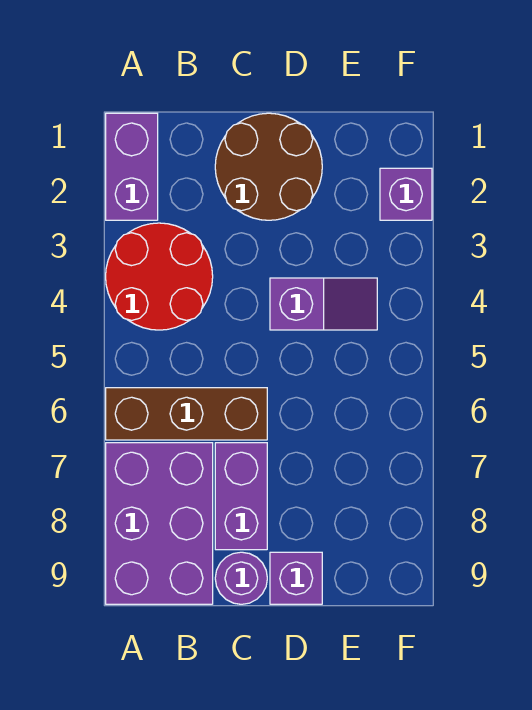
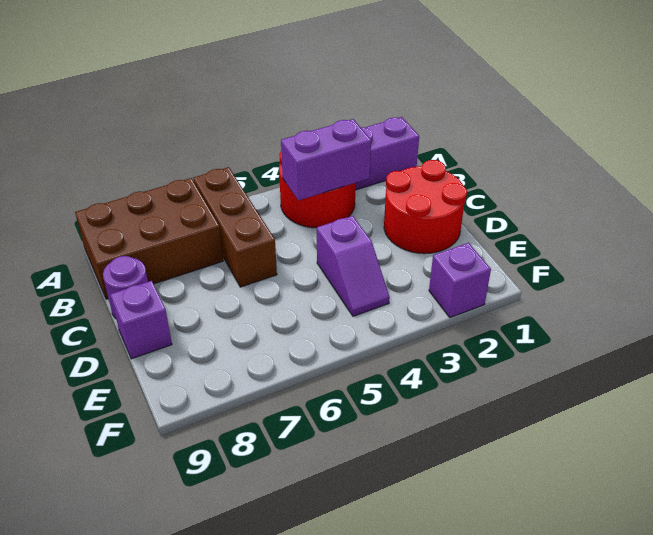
purple 2x3 brick [106,443,213,604] -> brown 2x3 brick [75,178,223,299]
brown 2x2 round brick [215,113,322,220] -> red 2x2 round brick [384,160,467,254]
purple 1x2 brick [215,443,267,550] -> purple 1x2 brick moved to [281,119,371,200]

